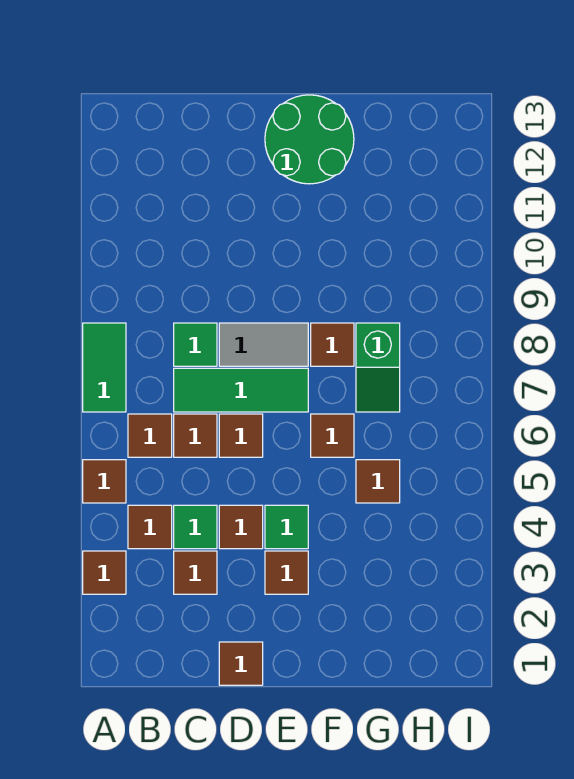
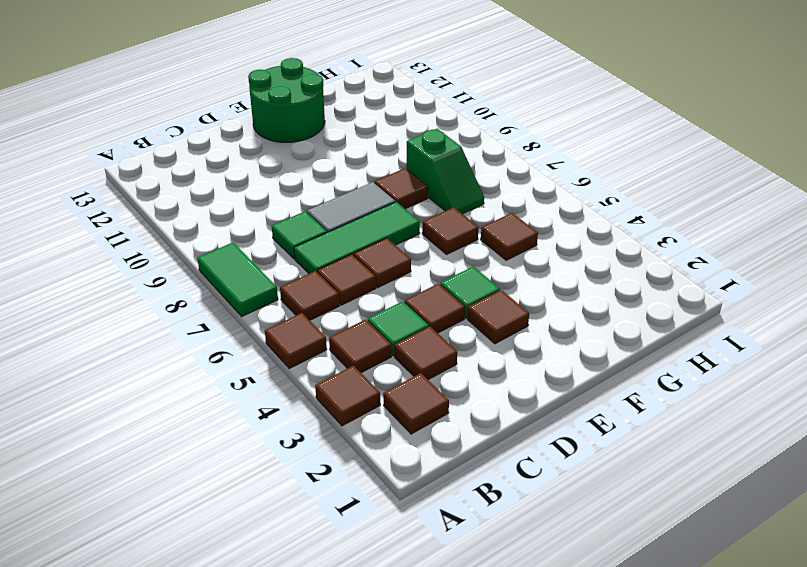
brown 1x1 tile [219,642,263,685] -> brown 1x1 tile moved to [383,373,449,434]

